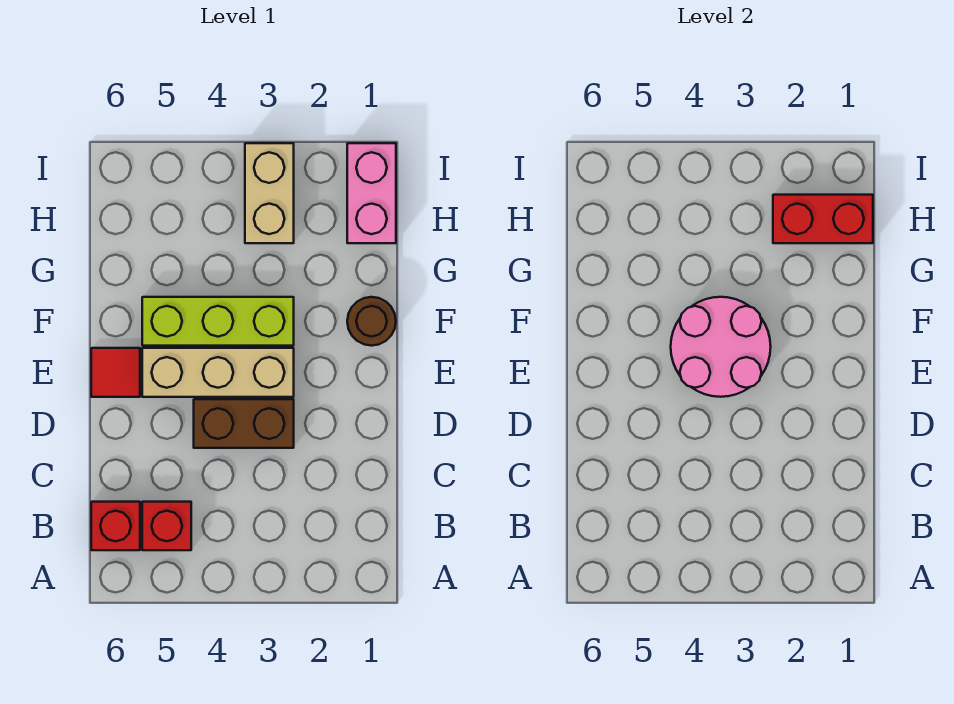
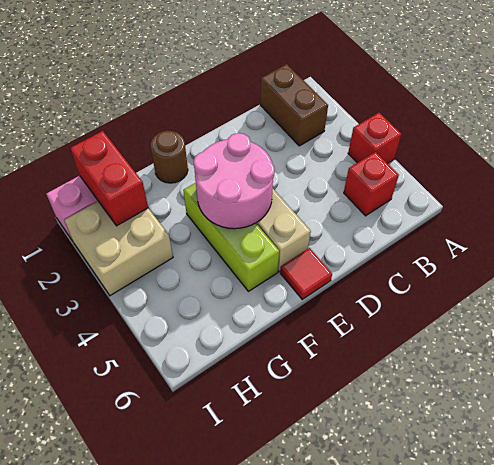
red 1x1 brick [91,502,140,550] -> red 1x1 brick moved to [348,113,402,164]
brown 1x2 brick [194,399,294,448] -> brown 1x2 brick moved to [260,64,328,146]
tan 1x2 brick [245,143,294,243] -> tan 2x2 brick [64,201,173,296]

